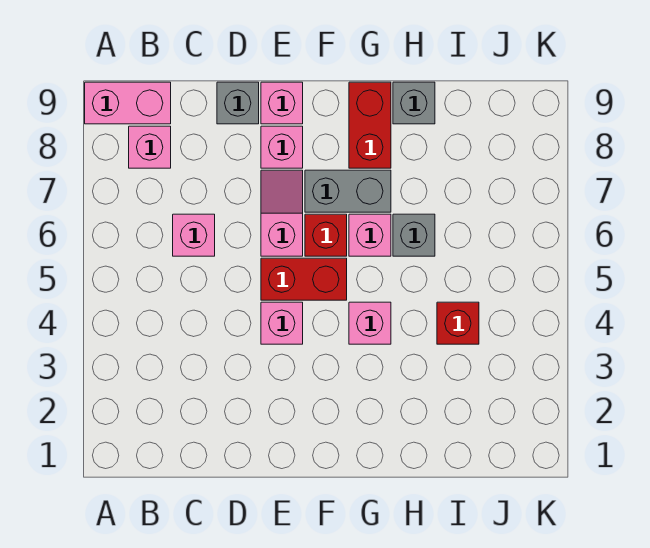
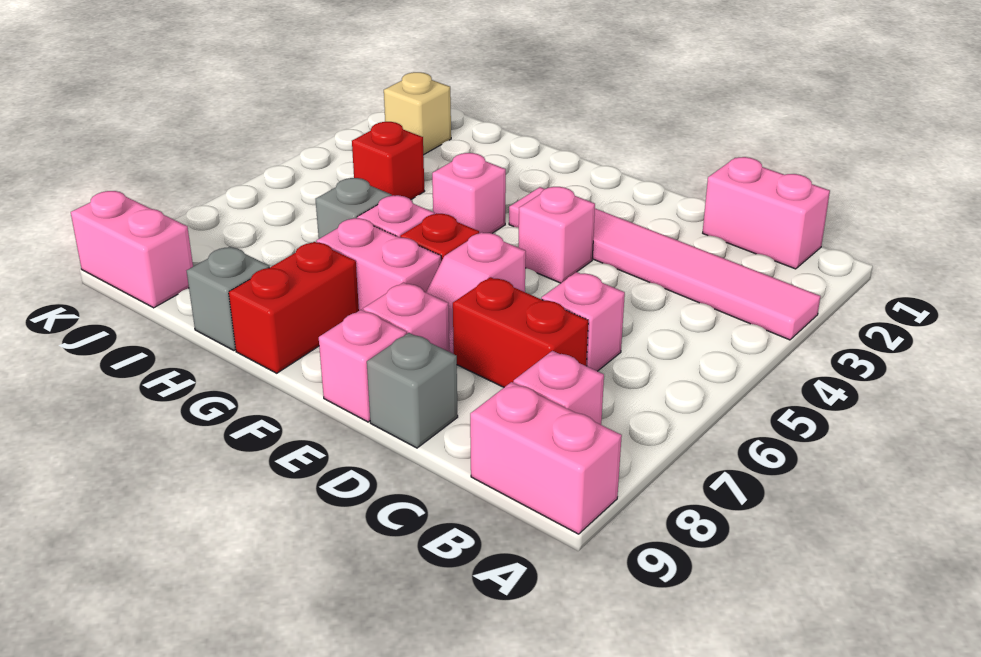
none -> pink 1x6 tile [509,187,821,340]
none -> pink 1x2 brick [703,157,830,269]
red 1x2 brick [261,258,347,300] -> red 1x2 brick moved to [453,277,588,387]
grey 1x2 brick [305,170,391,212] -> pink 1x2 brick [316,218,441,311]
none -> tan 1x1 brick [384,72,451,155]
none -> pink 1x2 brick [71,191,193,308]

